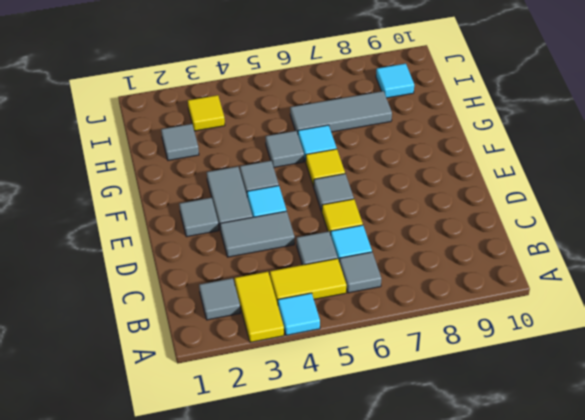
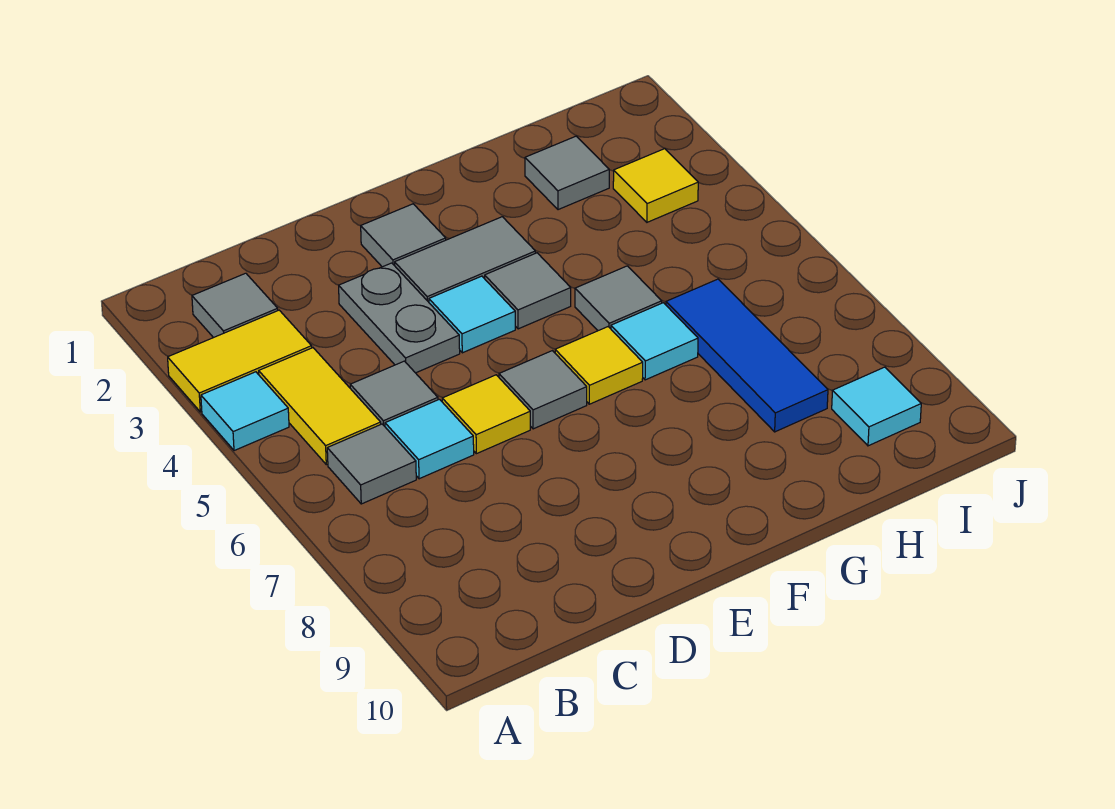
grey 1x2 tile [220,211,295,257] -> grey 1x2 plate [339,263,460,373]
grey 1x3 tile [290,91,392,133] -> blue 1x3 tile [666,279,828,432]

